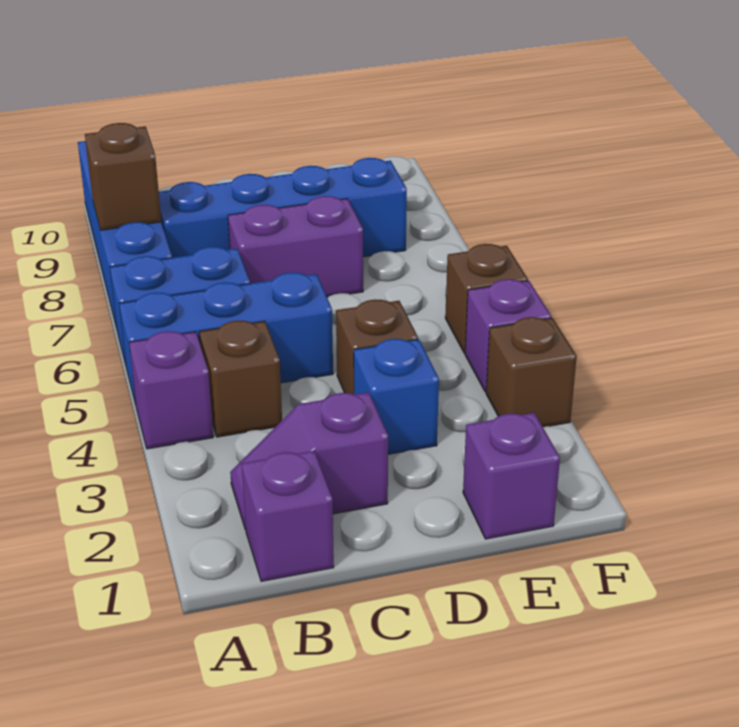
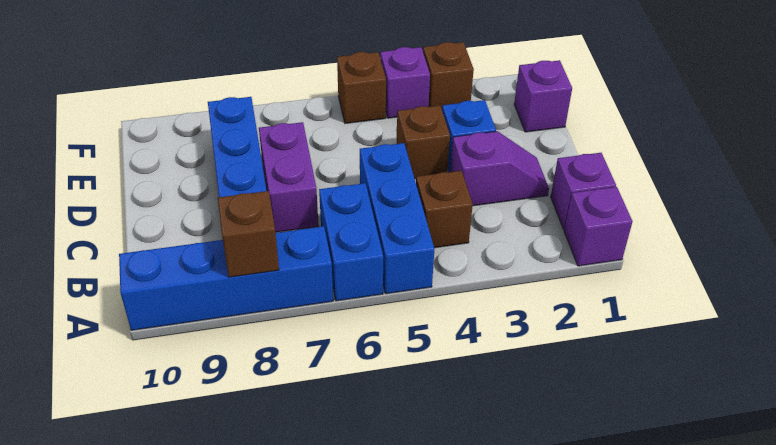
purple 1x1 brick [129,331,213,449] -> purple 1x1 brick moved to [564,187,633,266]
purple 1x2 slope [230,392,388,530] -> purple 1x2 slope turned to [450,131,549,206]

